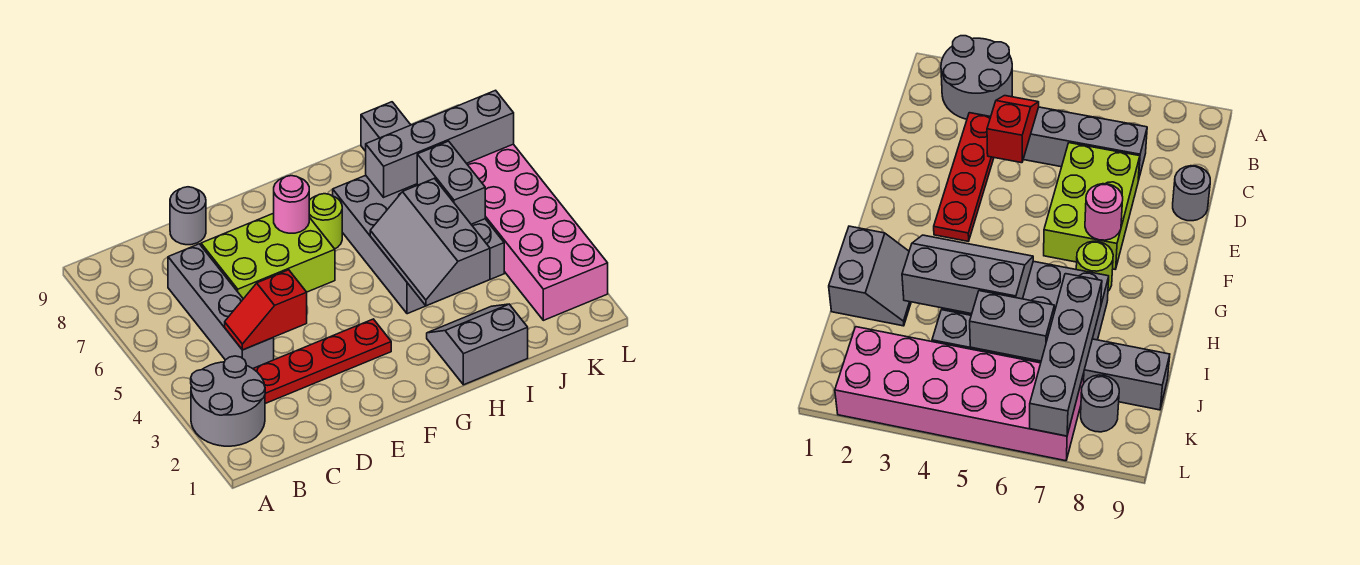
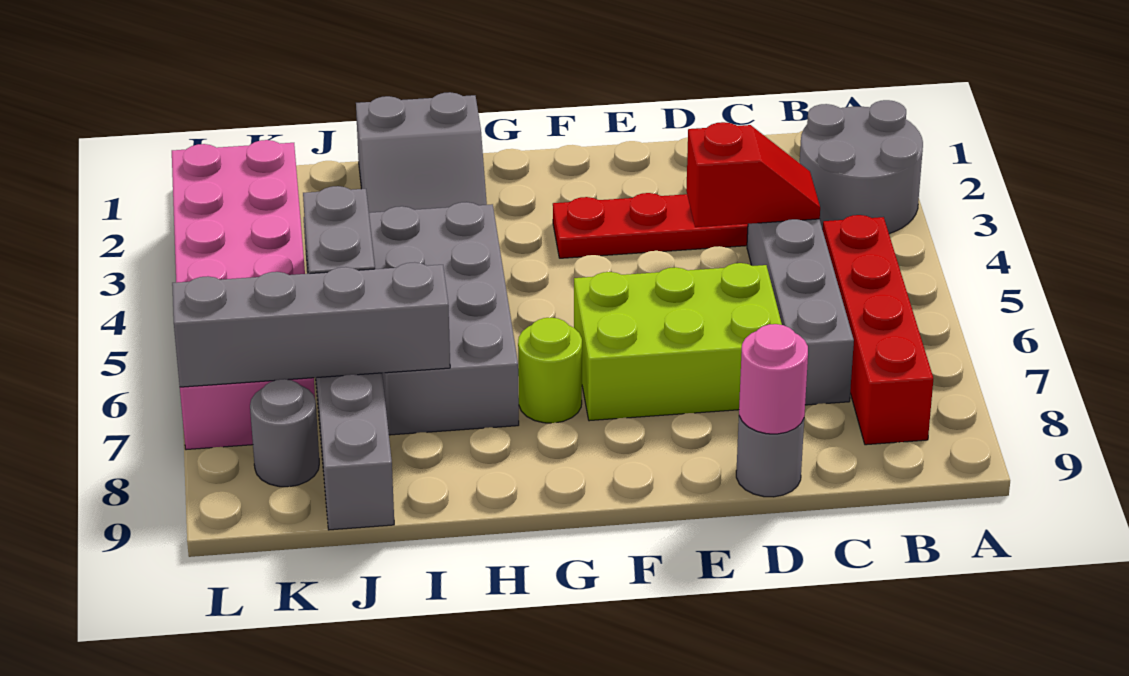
none -> red 1x4 brick [823,215,933,445]
pink 1x1 round brick [274,176,309,233] -> pink 1x1 round brick moved to [739,324,808,434]
grey 2x3 slope [370,178,490,306] -> none

